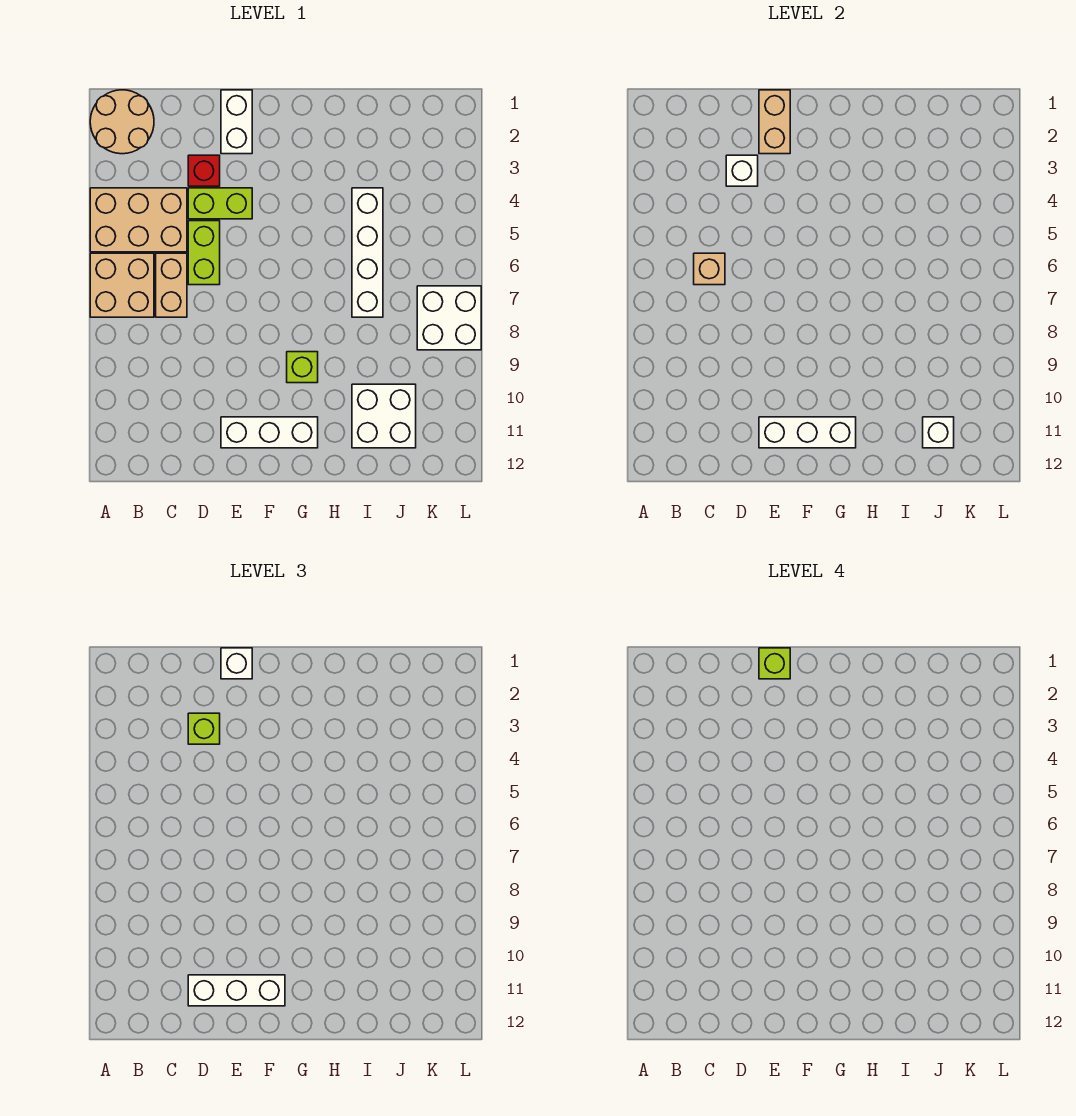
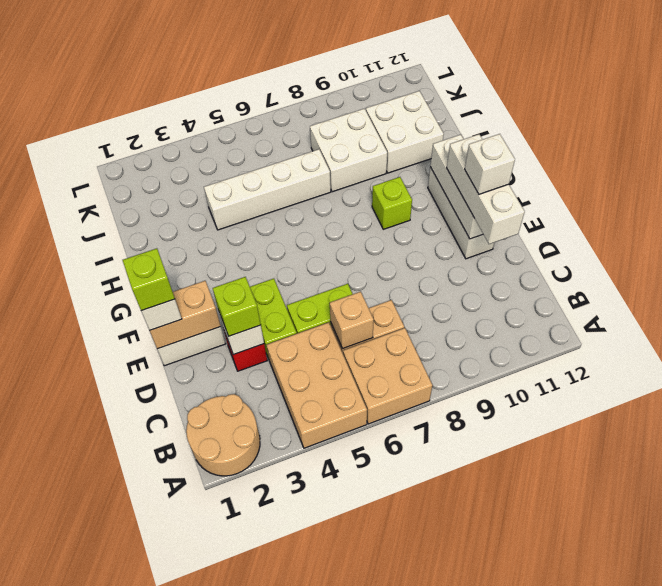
white 1x1 brick [923,417,954,448] -> white 1x1 brick moved to [465,134,515,194]
white 2x2 brick [417,286,481,350] -> white 2x2 brick moved to [310,109,387,192]

